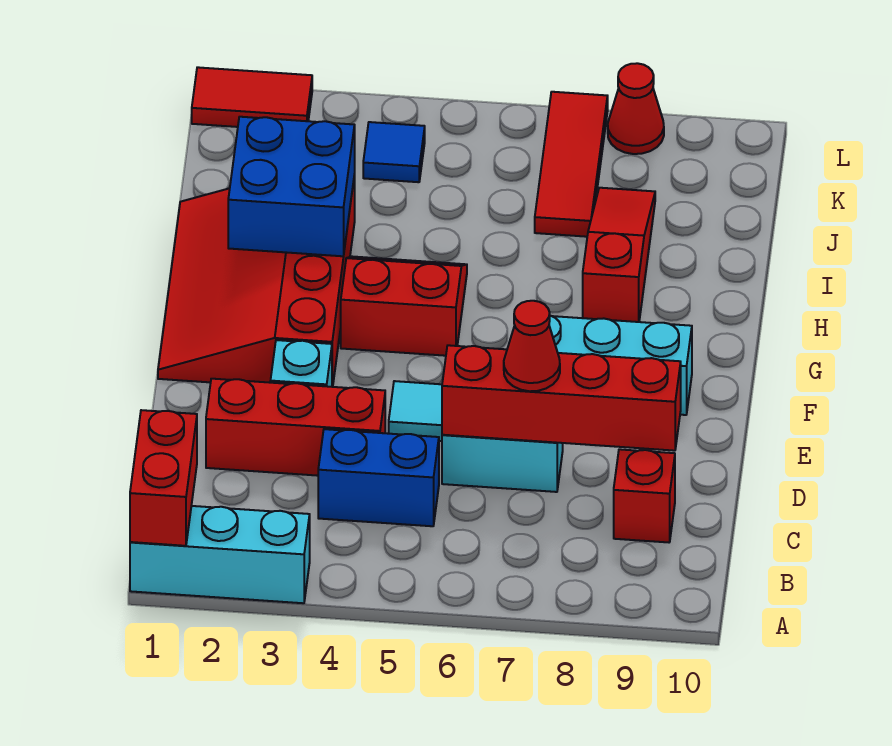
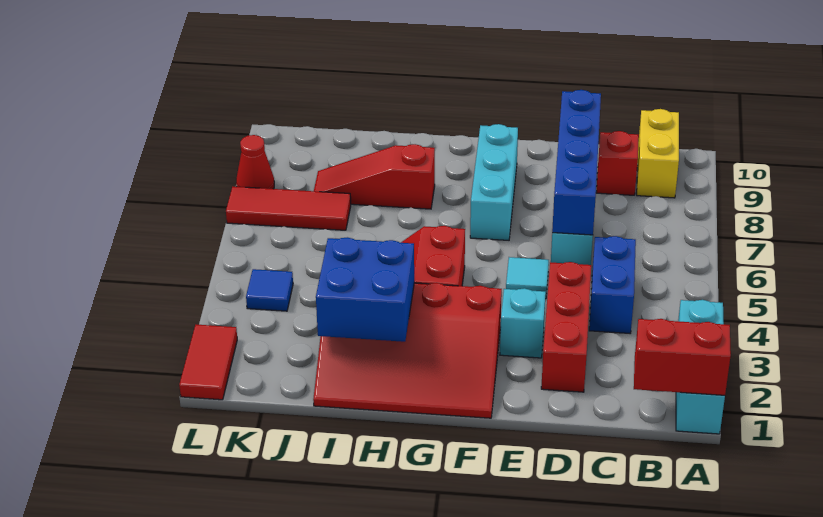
none -> yellow 1x2 brick [637,109,679,198]
red 1x4 brick [442,345,681,451] -> blue 1x4 brick [552,90,601,235]
red 1x1 cone [504,301,560,391] -> none

